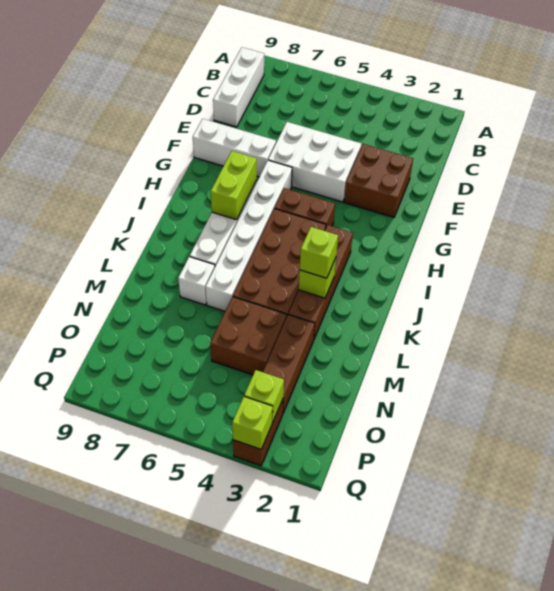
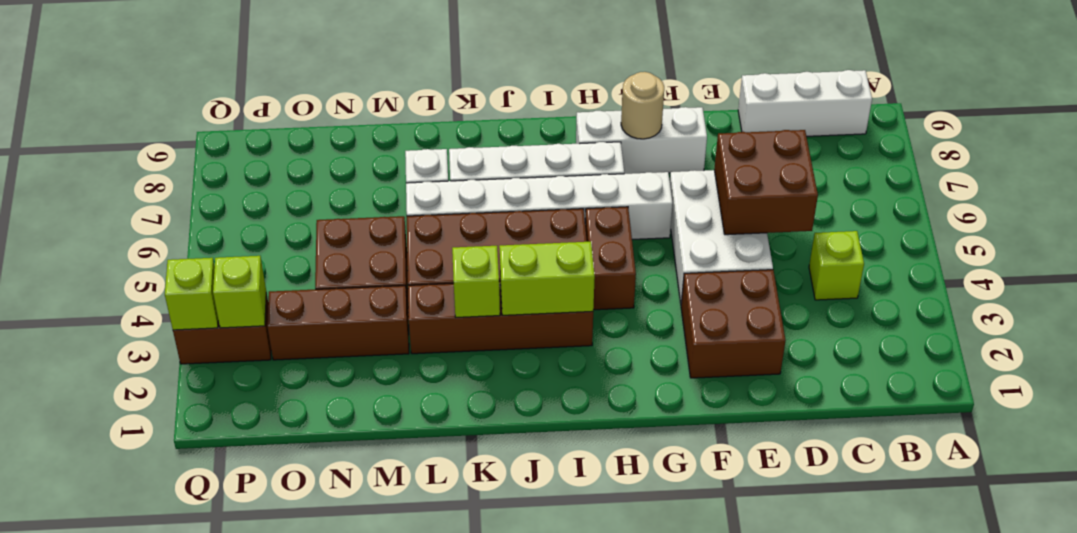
none -> brown 2x2 brick [714,130,818,235]
white 1x3 brick [193,119,276,177] -> white 1x3 brick turned to [576,107,707,174]
none -> tan 1x1 round brick [621,72,664,139]
lime 1x2 brick [211,151,257,220] -> lime 1x2 brick moved to [499,242,595,315]
lime 1x1 brick [300,227,338,278] -> lime 1x1 brick moved to [809,231,864,300]

